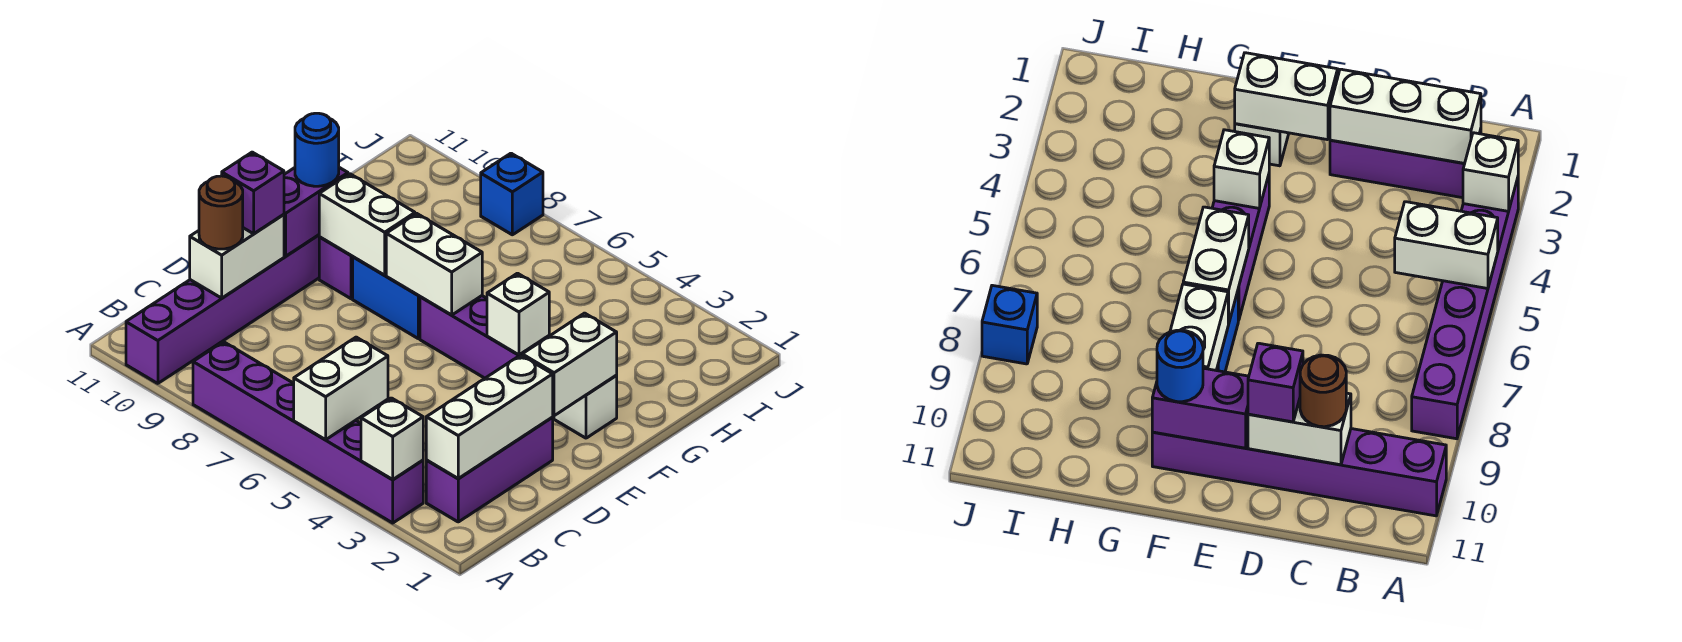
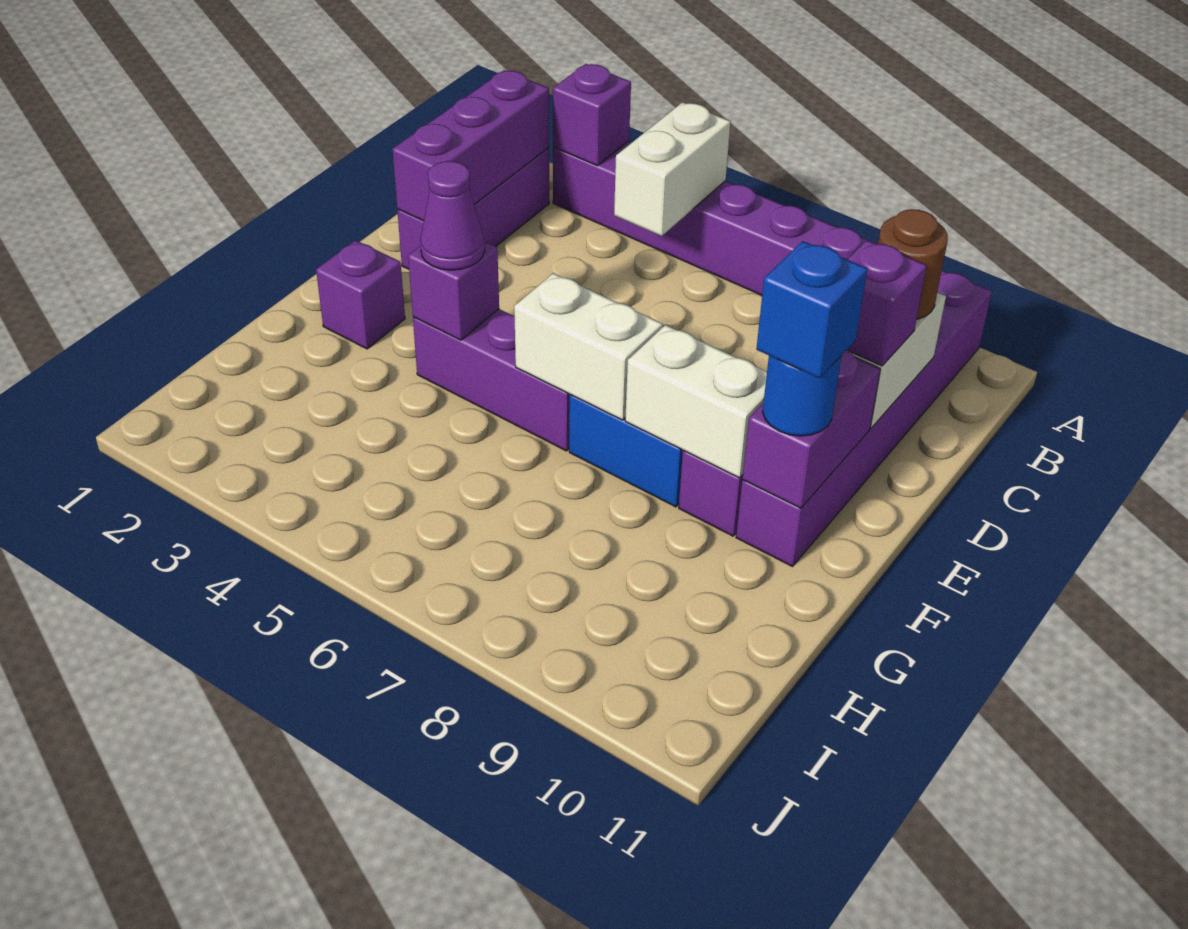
white 1x1 brick [361,398,423,480] -> purple 1x1 brick [553,64,631,166]
white 1x3 brick [426,355,553,478] -> purple 1x3 brick [393,70,549,221]
white 1x2 brick [522,313,617,416] -> none
white 1x1 brick [554,376,617,438] -> purple 1x1 brick [316,240,405,349]
white 1x1 brick [487,273,549,355] -> purple 1x1 brick [408,241,499,340]
none -> purple 1x1 cone [420,161,485,270]
blue 1x1 brick [481,153,543,235] -> blue 1x1 brick moved to [756,241,868,378]

